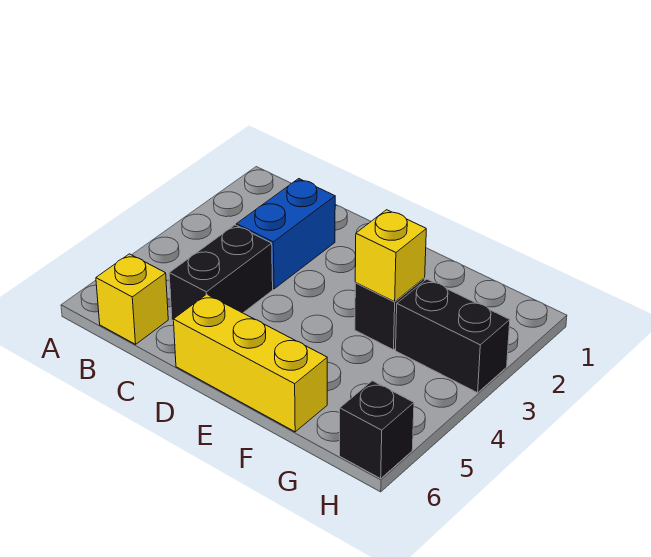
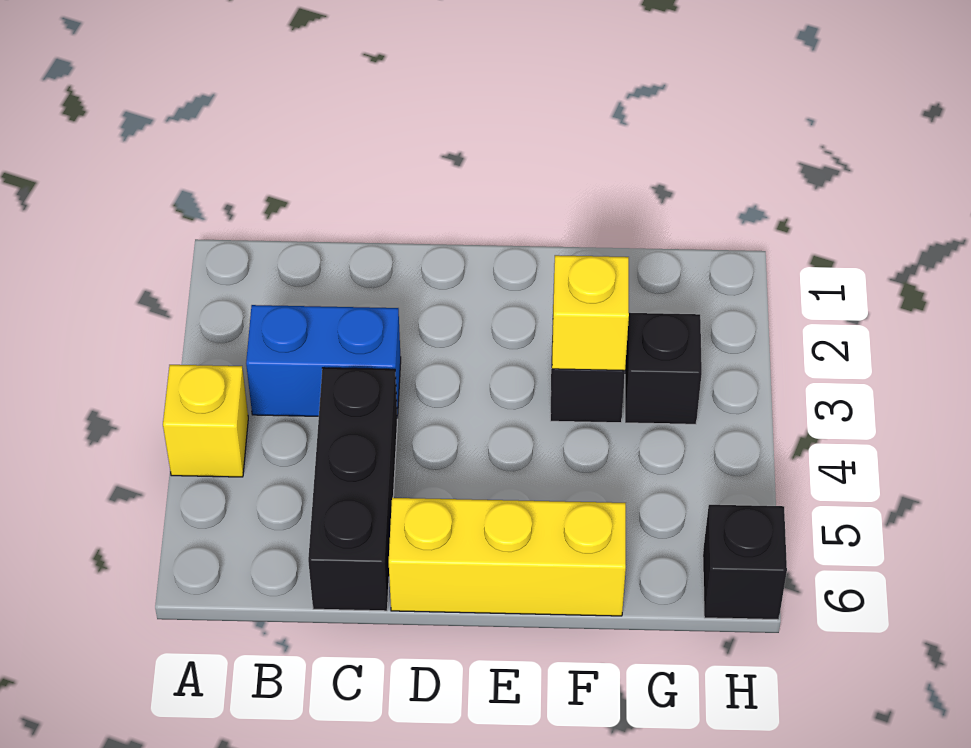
yellow 1x1 brick [96,254,168,344] -> yellow 1x1 brick moved to [163,365,248,477]
blue 1x2 brick [237,179,335,289] -> blue 1x2 brick turned to [246,305,401,418]
black 1x2 brick [169,225,273,321] -> black 1x3 brick [308,368,397,611]
black 1x2 brick [396,279,510,393] -> black 1x1 brick [625,313,702,424]

